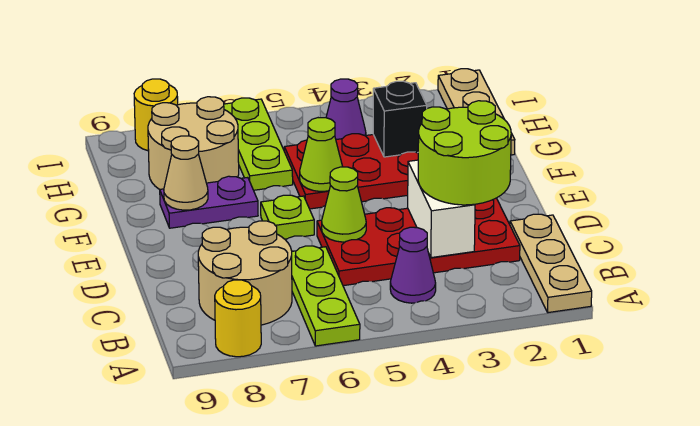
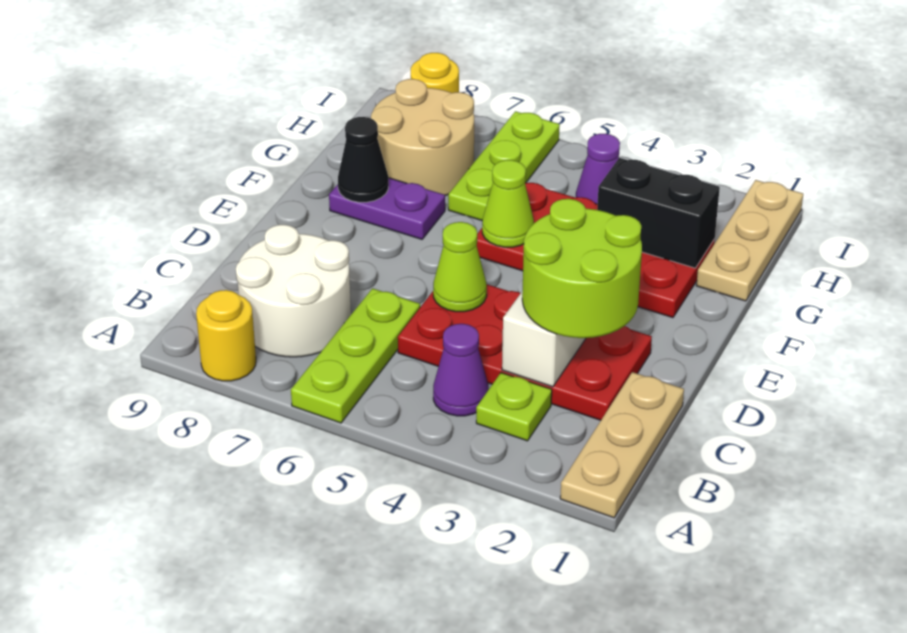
tan 2x2 round brick [198,221,292,325] -> white 2x2 round brick [236,225,351,357]
lime 1x1 plate [261,195,314,239] -> lime 1x1 plate moved to [476,373,552,441]
tan 1x1 cone [164,136,208,210] -> black 1x1 cone [338,117,388,202]
black 1x1 brick [373,81,427,157] -> black 1x2 brick [597,158,720,268]

